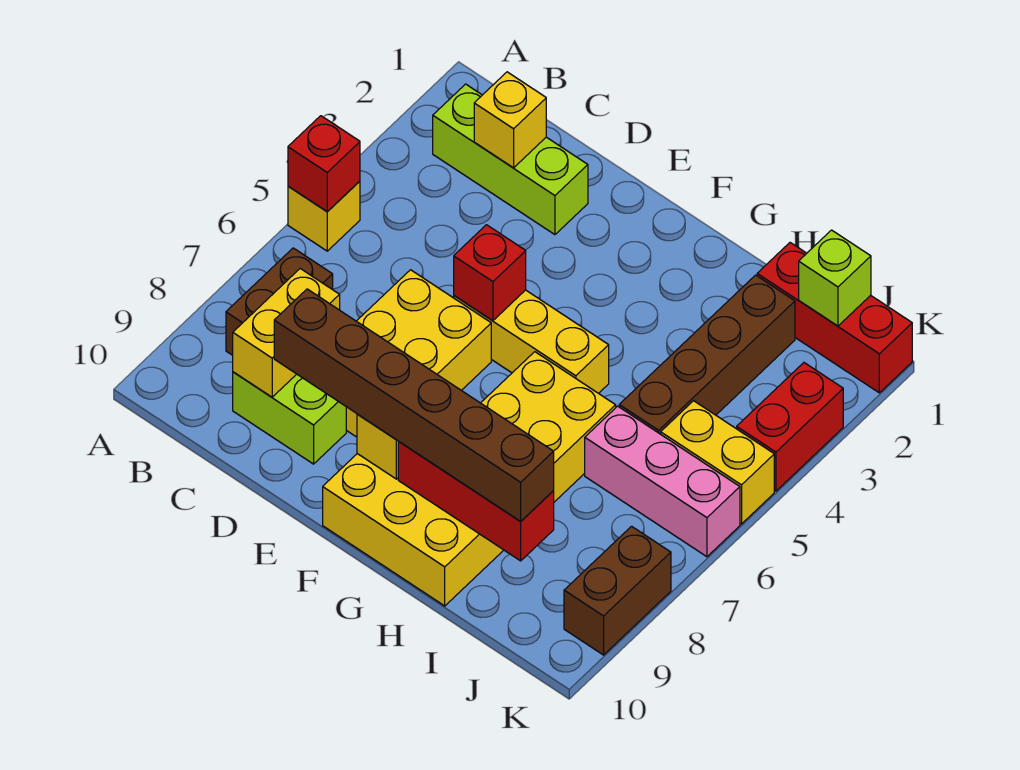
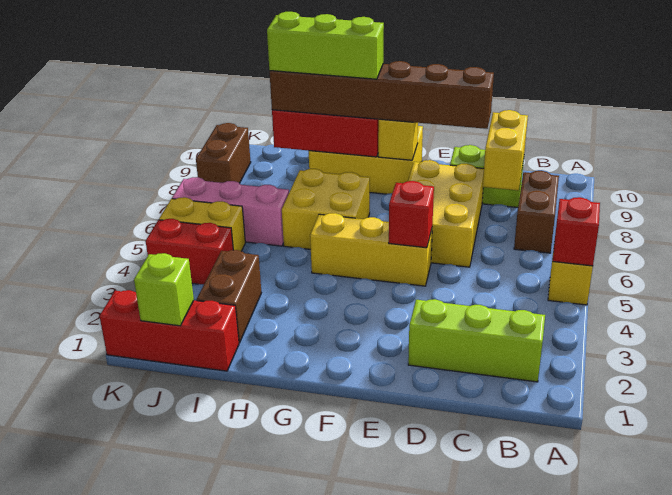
yellow 1x1 brick [474,72,546,168] -> none
none -> lime 1x3 brick [267,12,384,79]
brown 1x4 brick [619,275,795,434] -> brown 1x2 brick [197,250,261,343]
red 1x2 brick [737,363,843,491] -> red 1x2 brick turned to [146,219,233,285]

